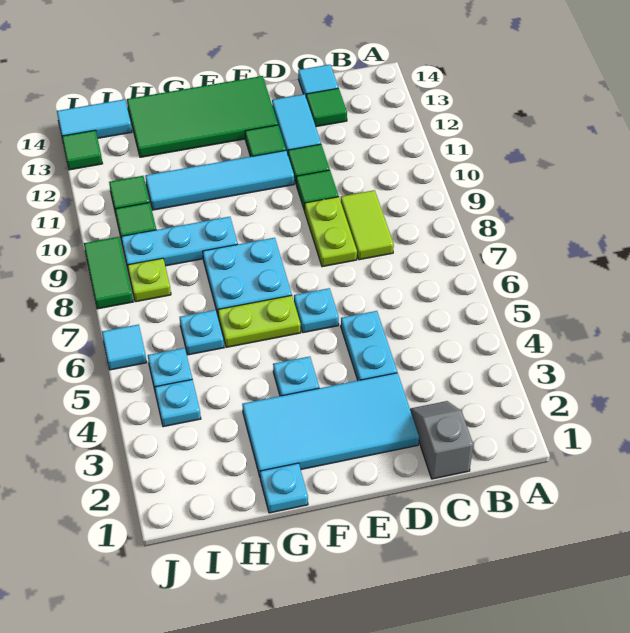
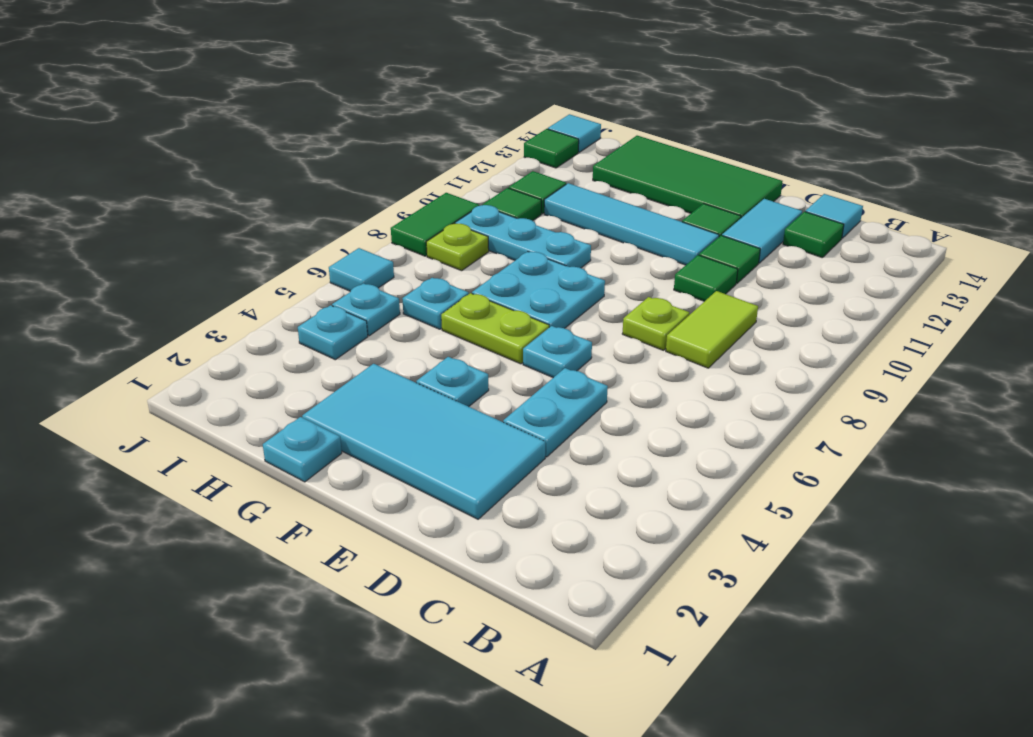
grey 1x2 slope [410,401,473,479] -> none
lime 1x2 plate [305,197,357,267] -> lime 1x1 plate [622,297,689,350]
cyan 1x2 tile [57,99,132,138] -> cyan 1x1 tile [548,114,601,152]

